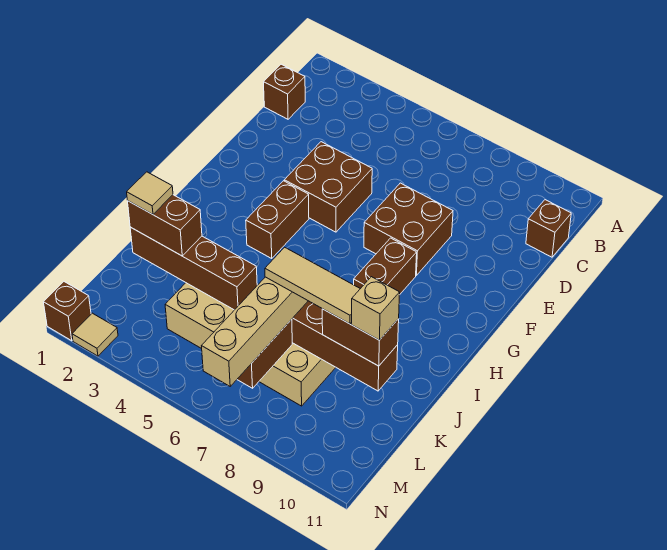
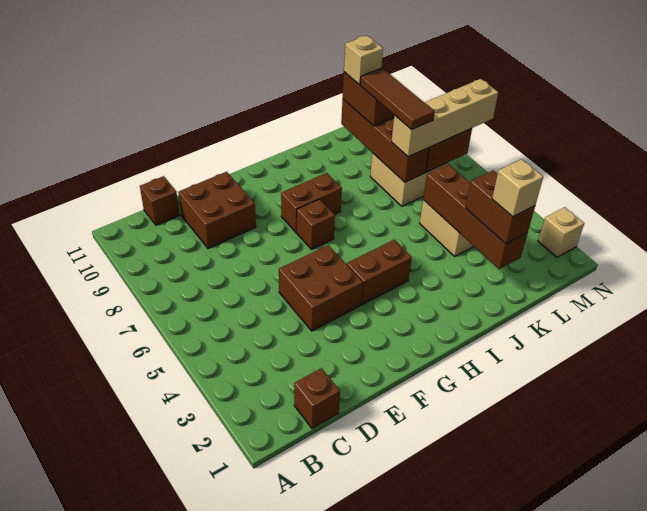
brown 2x2 brick [364,183,453,275] -> brown 2x2 brick moved to [178,172,256,249]
tan 1x1 tile [127,172,173,214] -> tan 1x1 brick [492,159,543,217]
tan 1x3 tile [265,247,360,324] -> brown 1x3 tile [360,68,435,129]
brown 1x1 brick [44,282,91,341] -> brown 1x1 brick moved to [297,199,335,249]
tan 1x1 tile [72,313,118,356] -> tan 1x1 brick [538,207,584,257]

